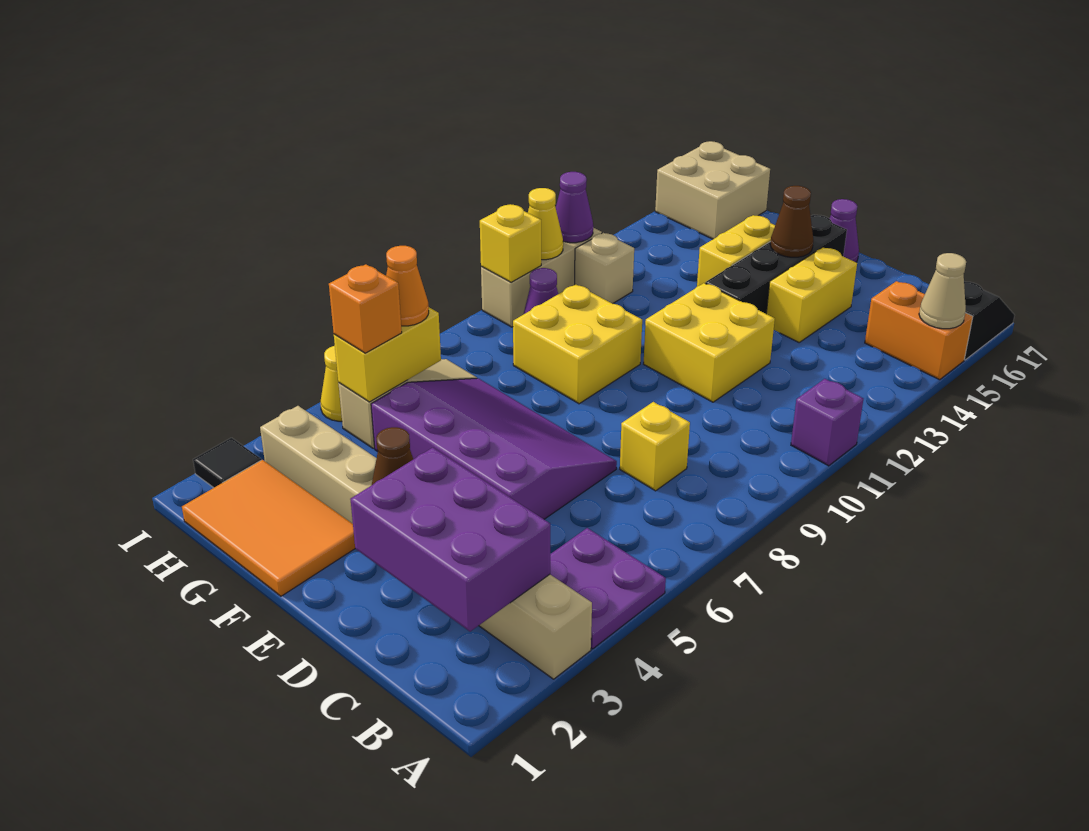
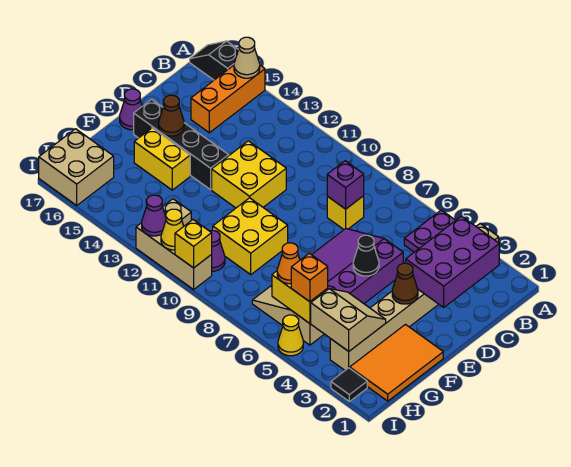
purple 1x1 brick [791,379,863,466] -> purple 1x1 brick moved to [327,161,364,209]
orange 1x2 brick [865,281,973,380] -> orange 1x3 brick [191,65,265,133]
yellow 1x2 brick [766,247,857,342] -> none
none -> black 1x1 cone [353,235,379,276]
none -> tan 2x2 slope [311,289,386,351]

